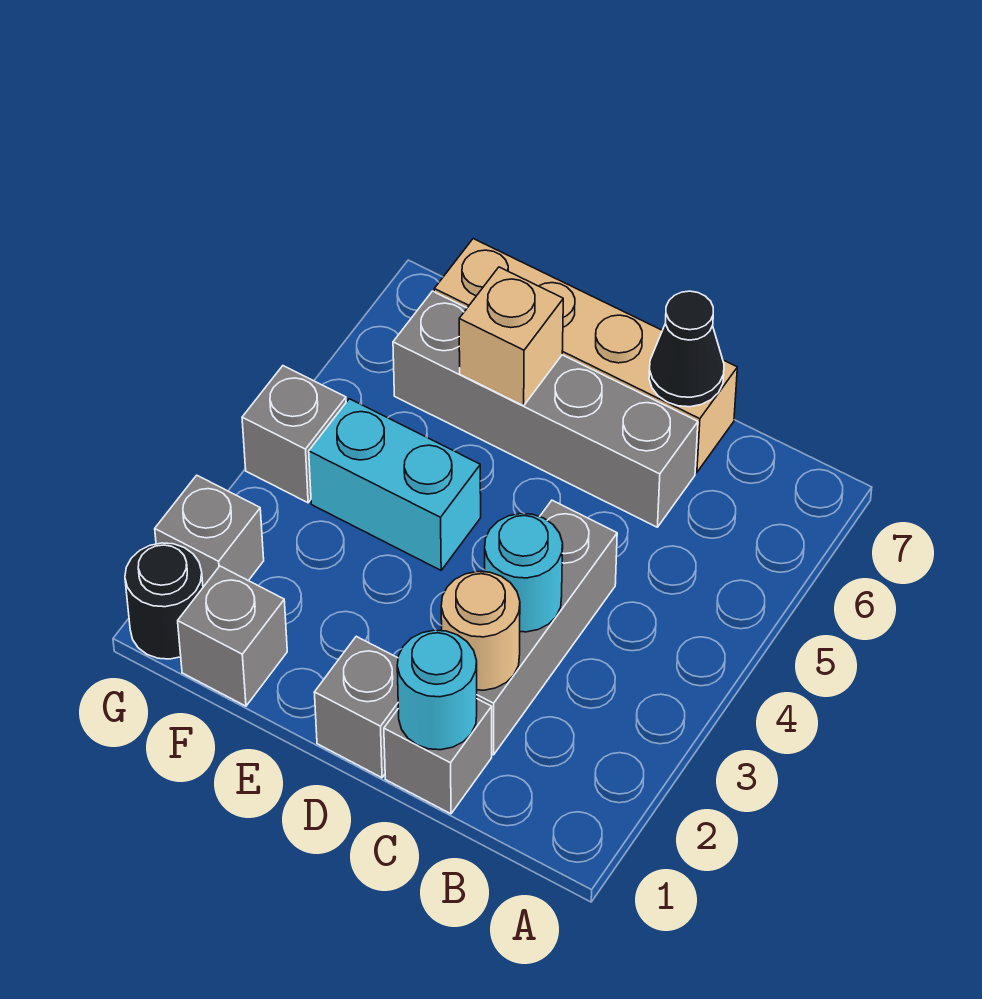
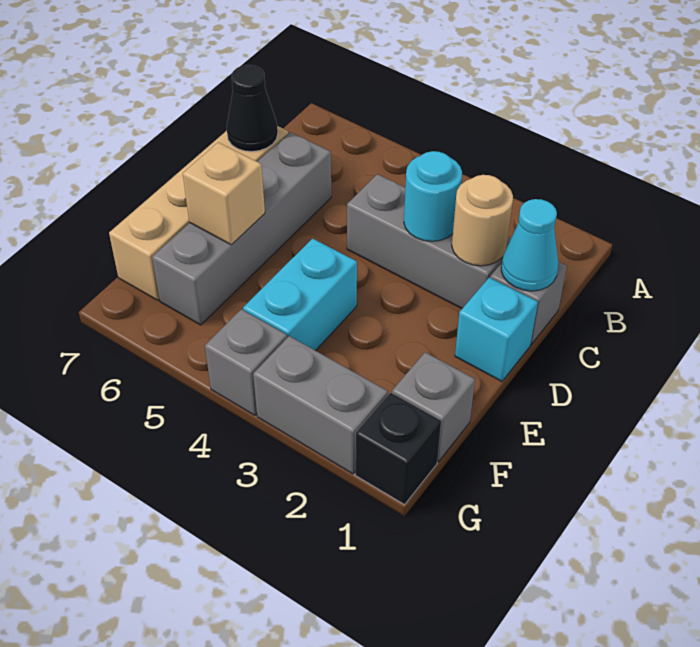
cyan 1x1 round brick [397,630,477,750] -> cyan 1x1 cone [501,199,558,291]
grey 1x1 brick [314,636,398,778] -> cyan 1x1 brick [455,277,538,381]
black 1x1 round brick [125,543,203,659] -> black 1x1 brick [355,393,441,505]
grey 1x1 brick [155,475,264,587] -> grey 1x2 brick [253,336,388,474]

